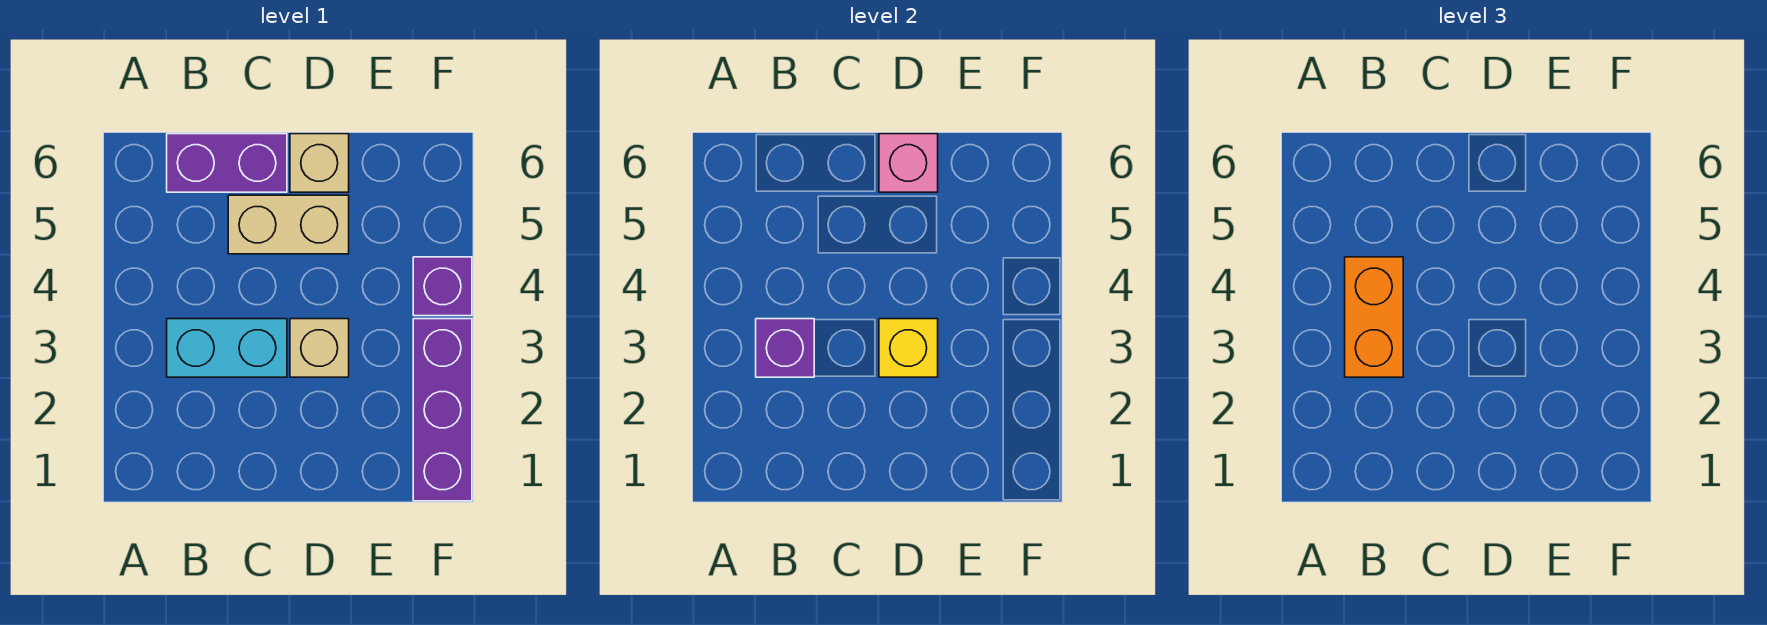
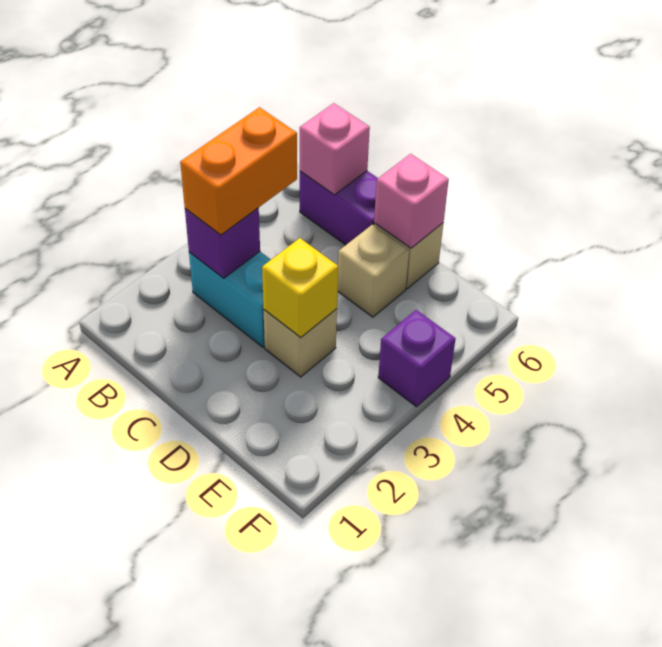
none -> pink 1x1 brick [300,103,370,195]
tan 1x2 brick [228,195,349,254] -> tan 1x1 brick [338,225,409,317]
purple 1x3 brick [413,319,472,501] -> none

